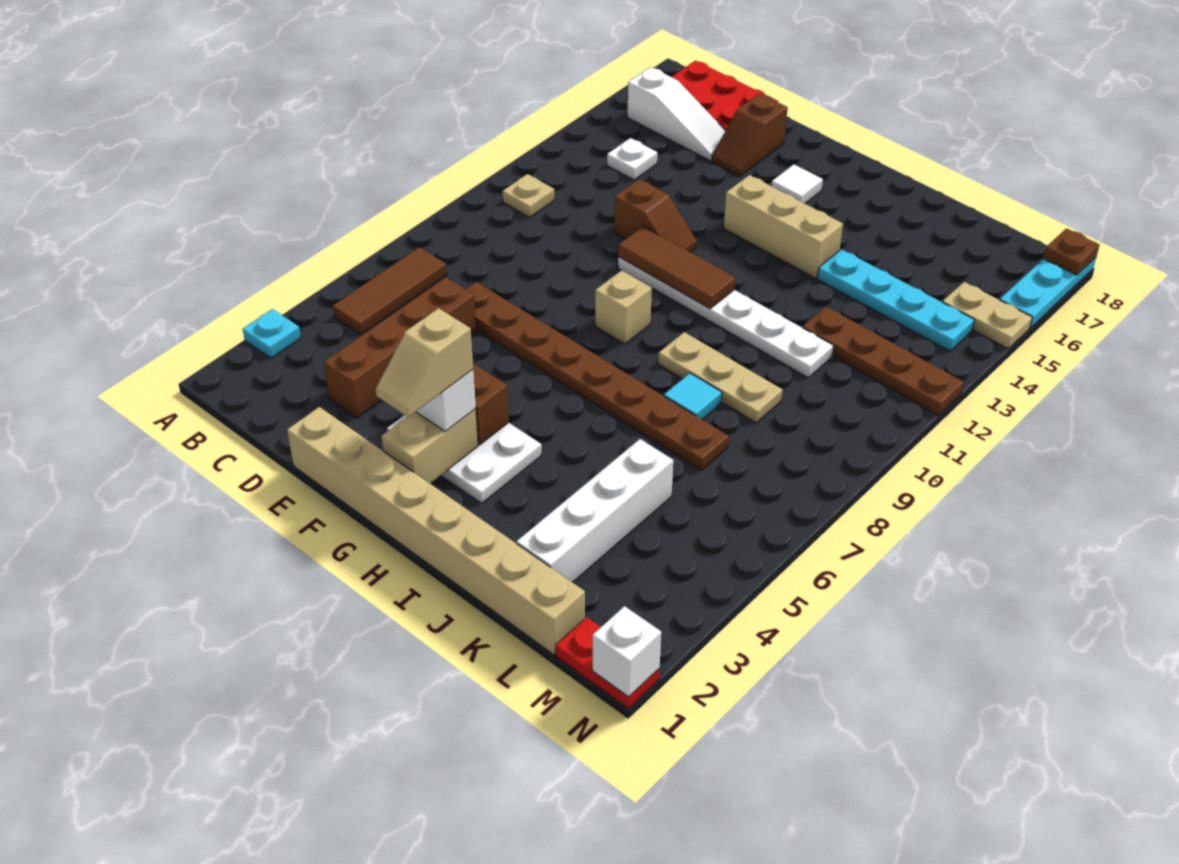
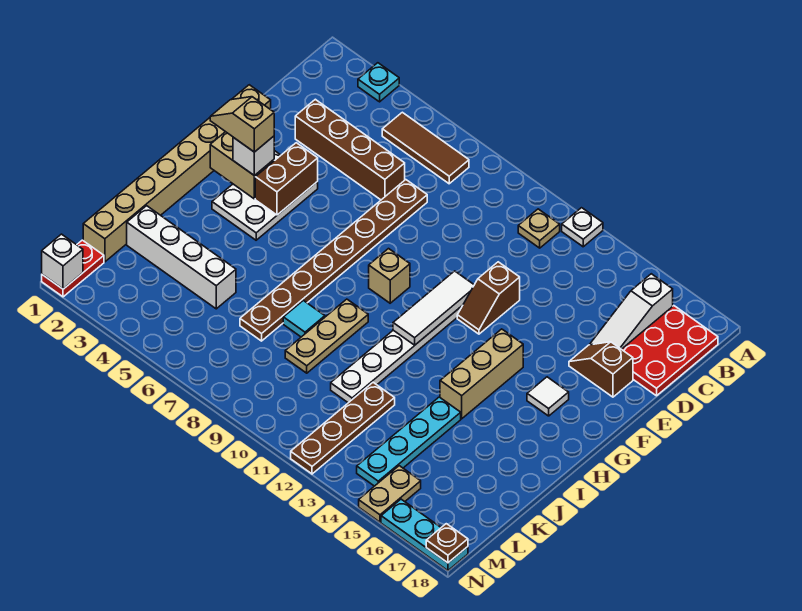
white 1x1 plate [607,138,657,180] -> white 1x1 plate moved to [562,208,603,247]
brown 1x3 tile [618,226,735,309] -> white 1x3 tile [393,271,474,345]

